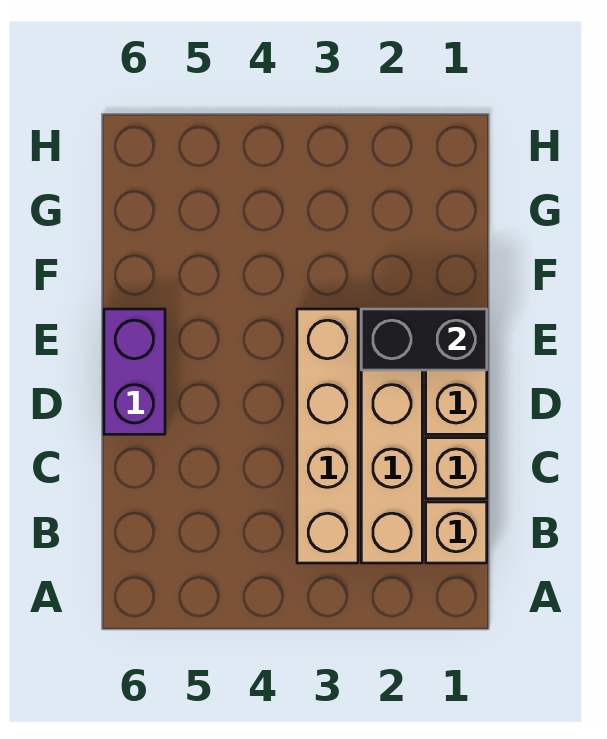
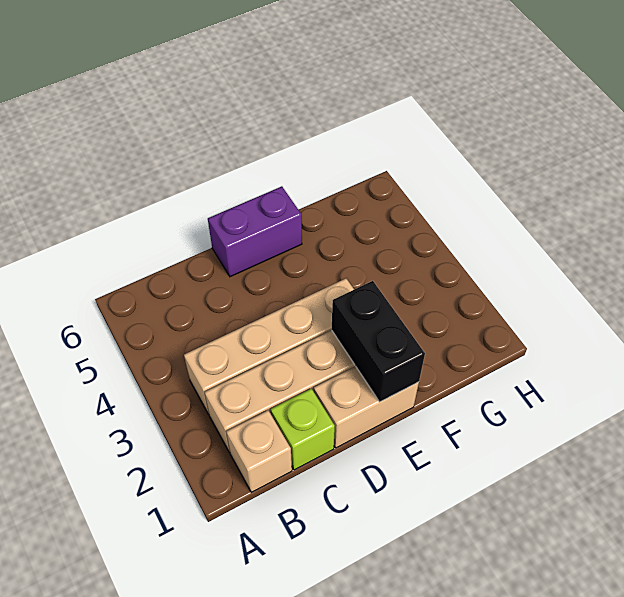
tan 1x1 brick [426,438,487,499] -> lime 1x1 brick [271,389,335,470]

